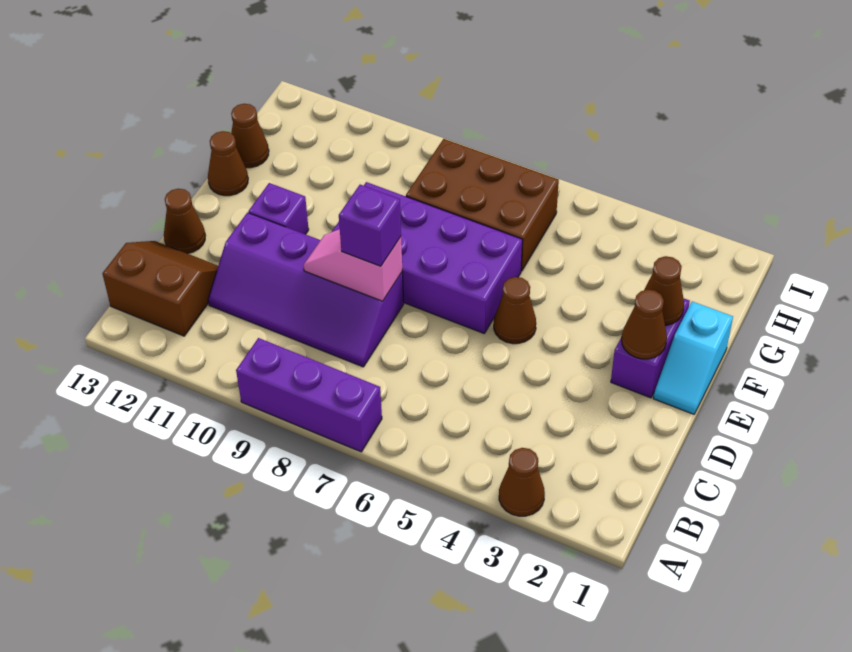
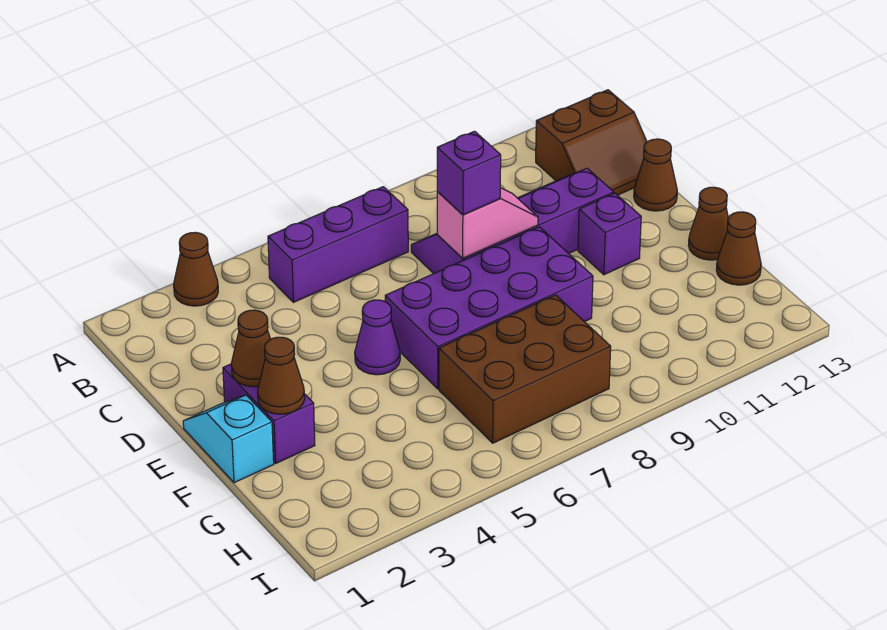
purple 1x3 brick [236,338,382,452] -> purple 1x3 brick moved to [268,187,408,302]
brown 1x1 cone [494,277,536,344] -> purple 1x1 cone [355,300,400,375]

